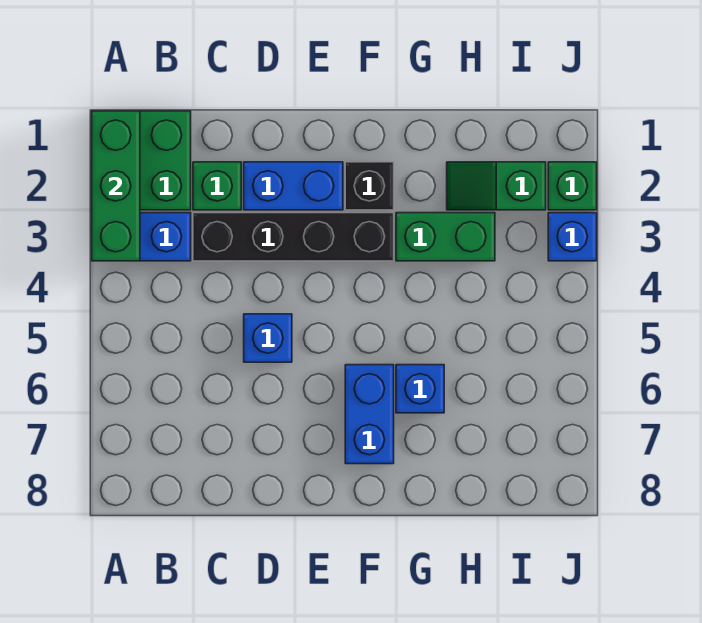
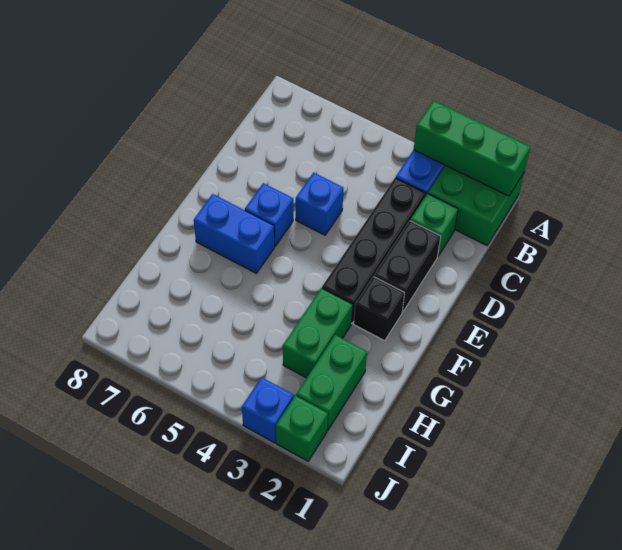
blue 1x2 brick [244,162,343,210] -> black 1x2 brick [374,221,441,312]
blue 1x1 brick [396,365,444,413] -> blue 1x1 brick moved to [245,183,293,246]
green 1x2 slope [447,162,546,210] -> green 1x2 brick [296,335,367,430]

